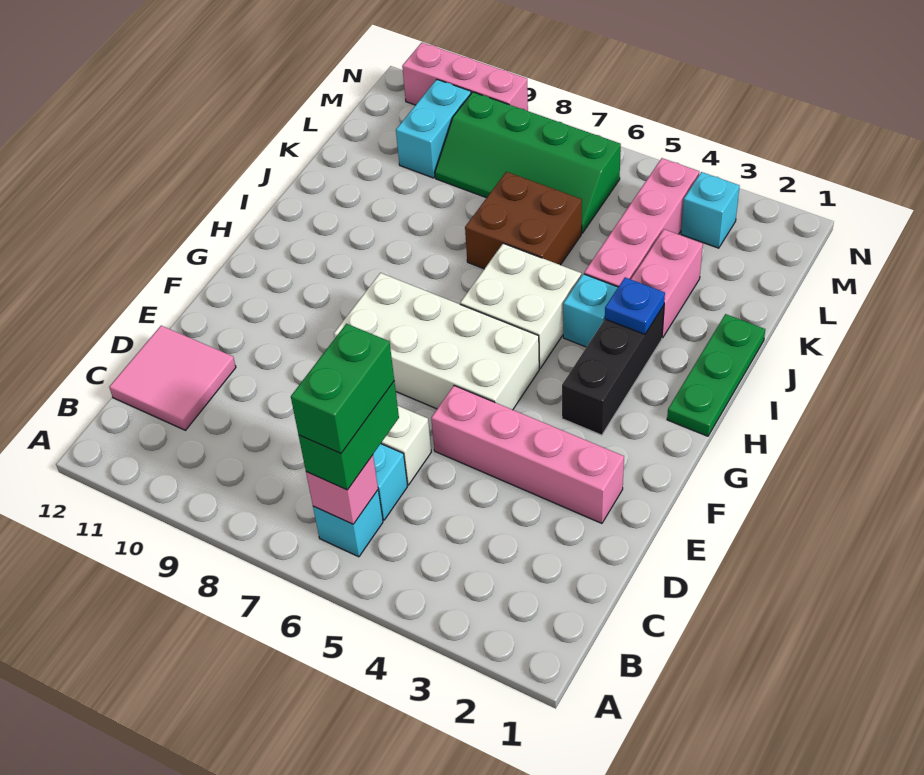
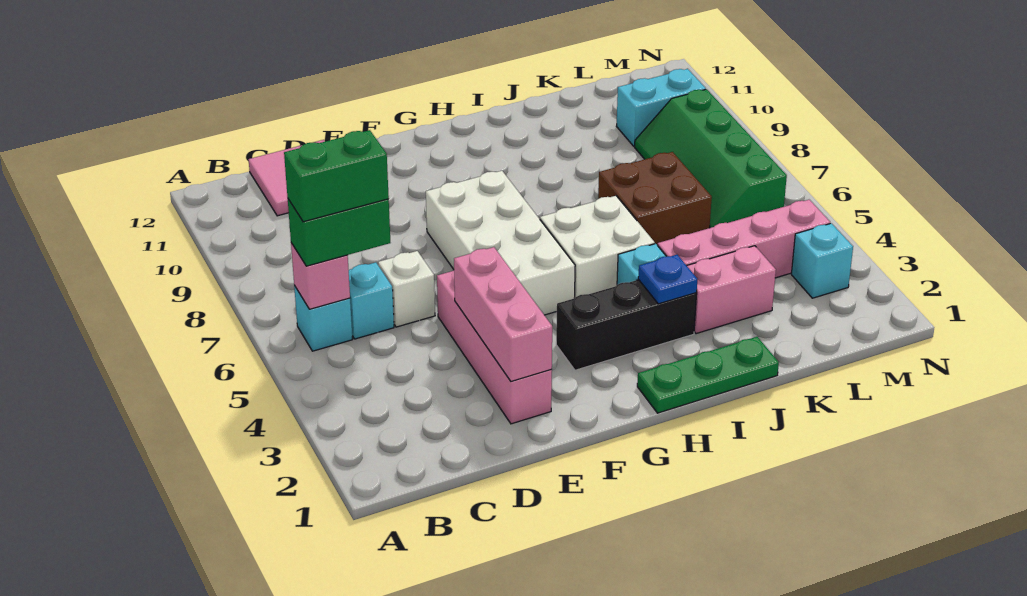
pink 1x3 brick [402,43,528,111] -> pink 1x3 brick moved to [454,247,552,381]

